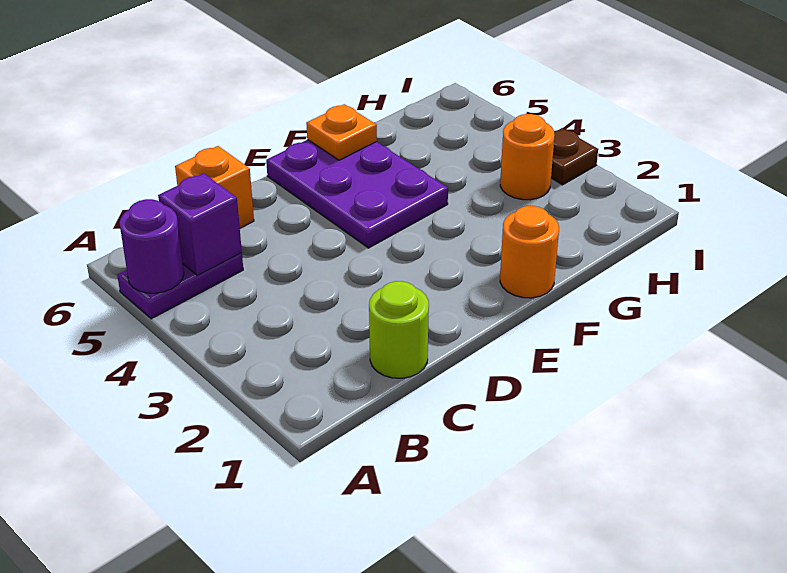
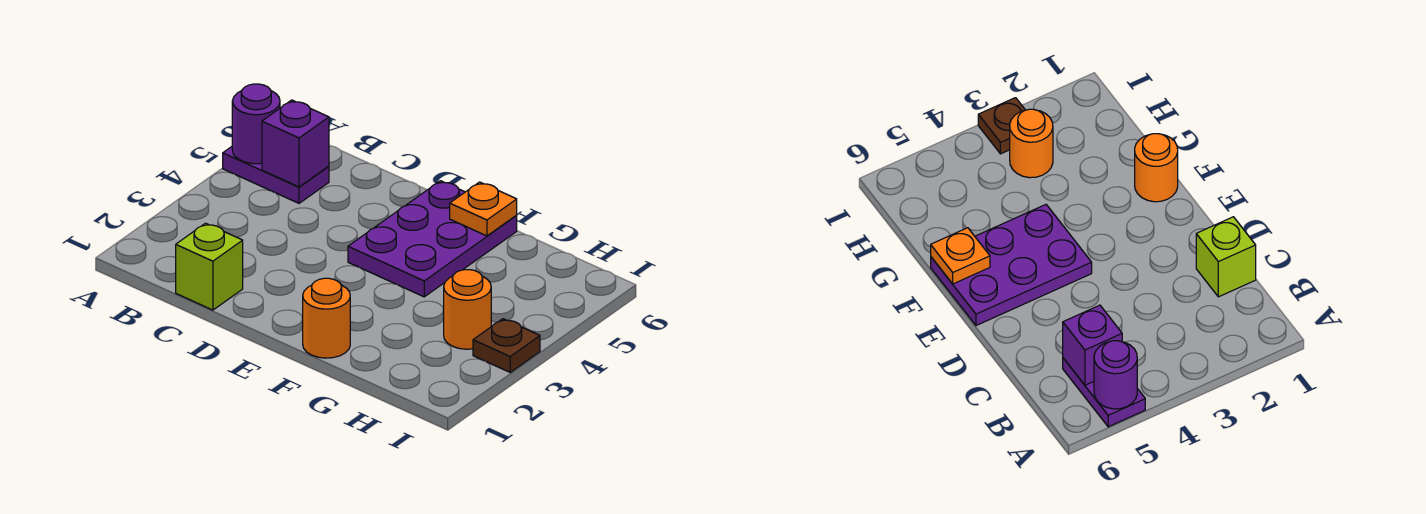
lime 1x1 round brick [369,281,429,378] -> lime 1x1 brick [176,223,243,310]
orange 1x1 brick [175,146,254,228] -> none

